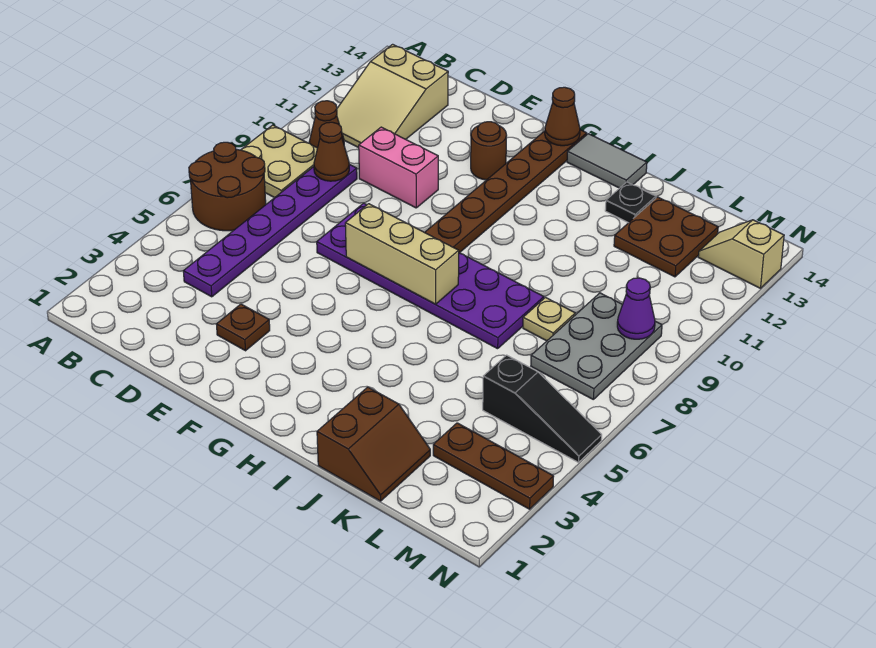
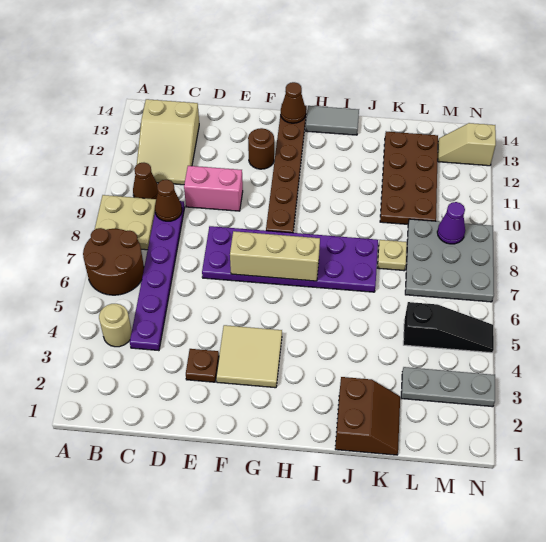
none -> tan 1x1 round brick [99,304,132,347]
none -> tan 2x2 tile [216,325,282,388]
black 1x1 plate [605,182,656,223] -> none
brown 2x2 plate [614,197,718,277] -> brown 2x4 plate [380,132,438,224]
brown 1x3 plate [433,423,554,509] -> grey 1x3 plate [401,367,495,407]
grey 2x3 plate [531,293,662,399] -> grey 3x3 plate [405,219,494,302]

